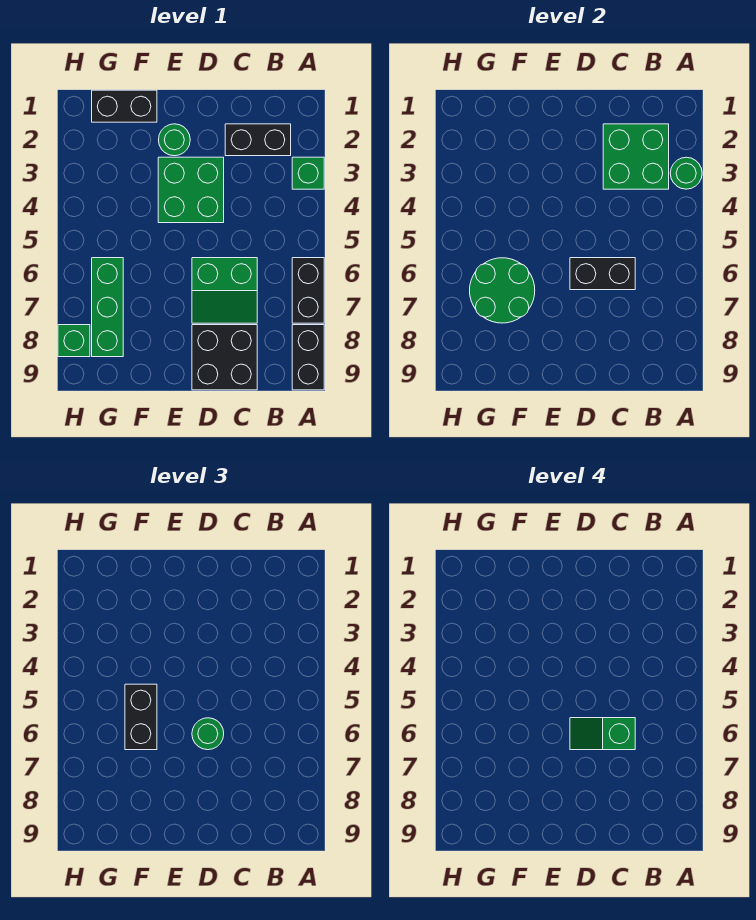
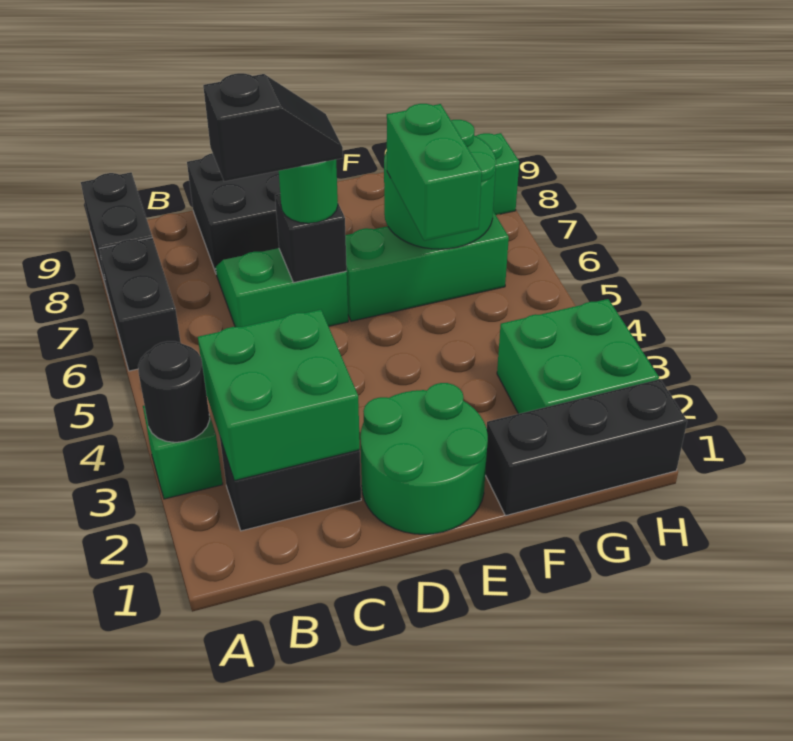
green 1x1 round brick [670,157,702,189] -> black 1x1 round brick [138,341,210,442]
black 1x2 brick [570,258,635,290] -> black 1x1 brick [275,194,347,283]
green 1x2 slope [570,718,635,750] -> black 1x2 slope [203,73,343,181]
green 2x2 brick [158,157,224,223] -> green 2x2 brick moved to [497,299,659,414]
green 1x1 round brick [159,124,190,156] -> green 2x2 round brick [360,383,488,534]
black 1x2 brick [92,90,157,122] -> black 1x3 brick [485,379,687,516]
black 1x2 brick [125,684,157,750] -> green 1x2 brick [387,104,482,241]
green 1x3 brick [92,258,123,357] -> green 1x3 brick turned to [345,211,509,321]

